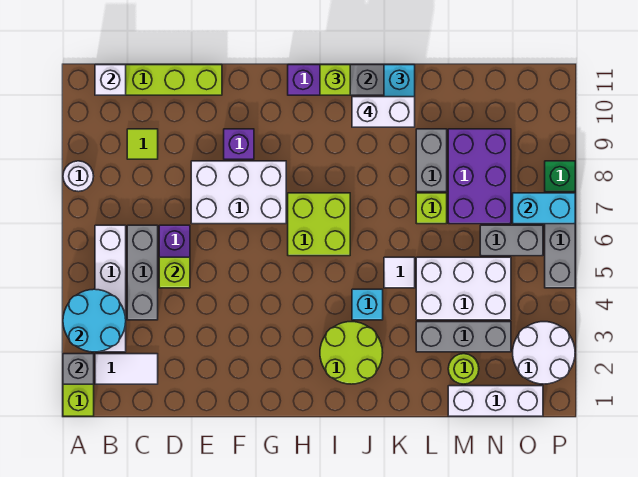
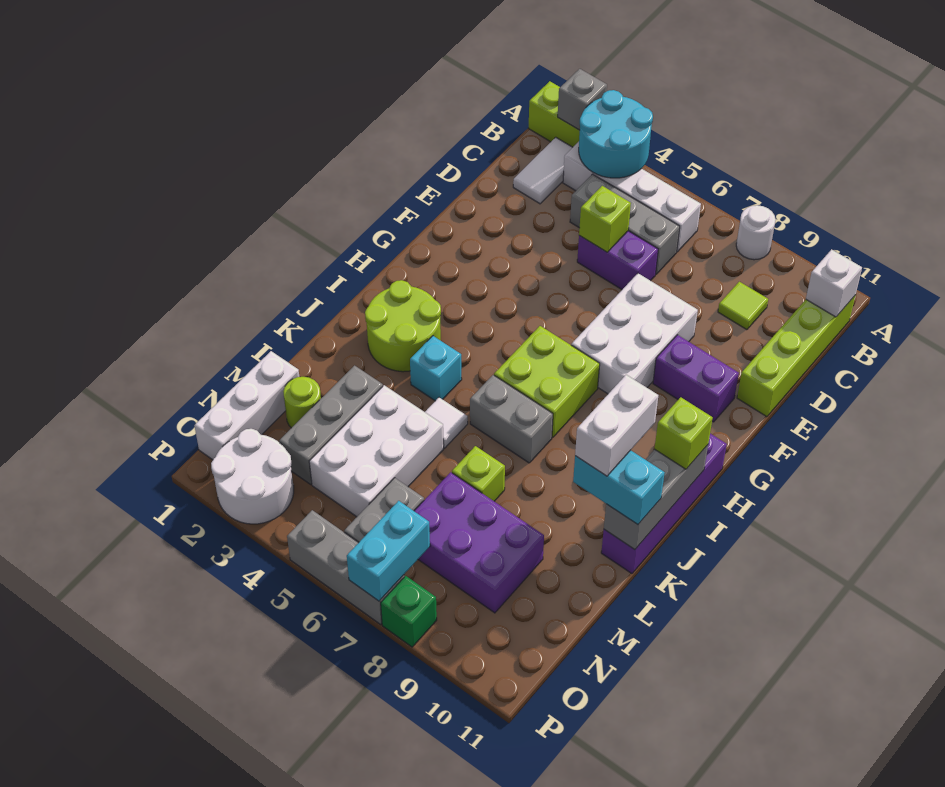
purple 1x1 brick [224,129,254,159] -> purple 1x2 brick [653,335,739,422]
grey 1x2 brick [416,129,447,192] -> grey 1x2 brick moved to [470,375,553,463]

